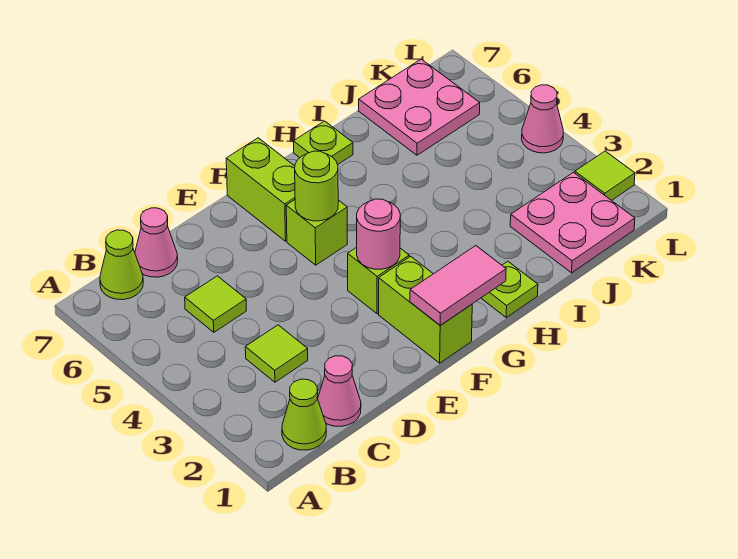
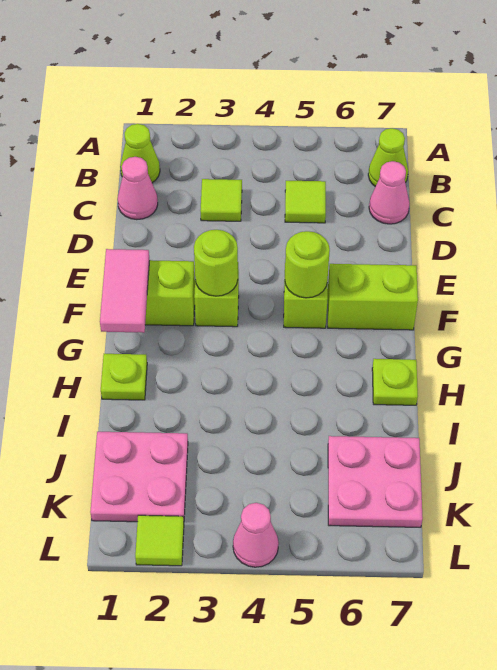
pink 1x1 round brick [357,199,400,269] -> lime 1x1 round brick [194,230,238,296]

